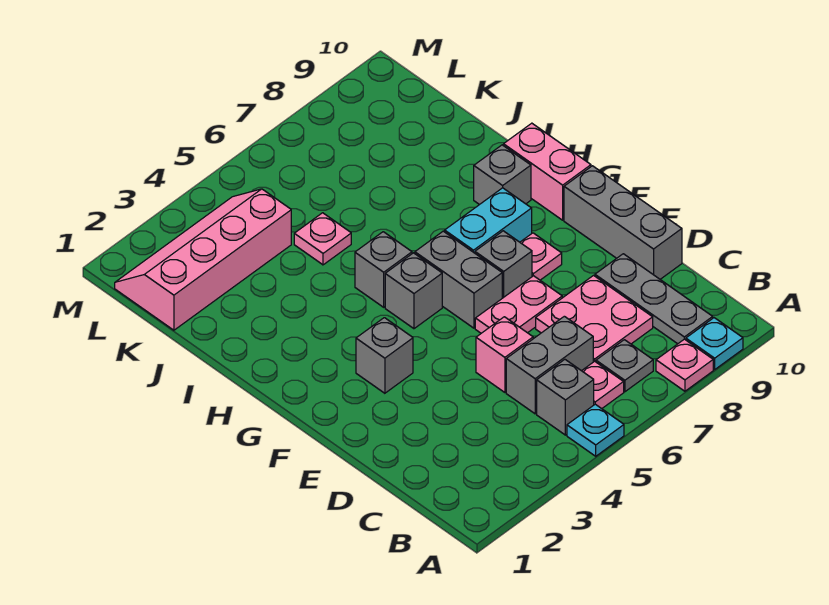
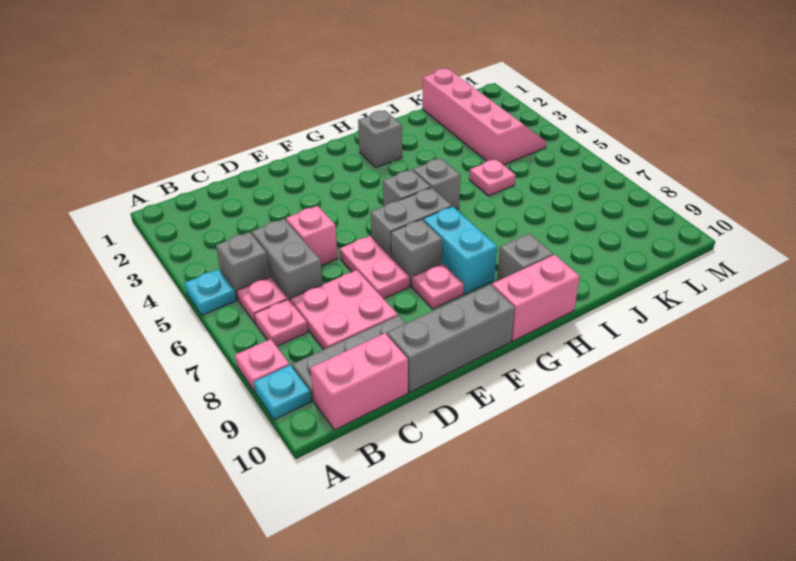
grey 1x1 plate [596,340,653,392] -> pink 1x1 plate [254,299,308,346]
none -> pink 1x2 brick [310,333,408,430]
grey 1x1 brick [356,318,413,393] -> grey 1x1 brick moved to [358,110,402,167]

